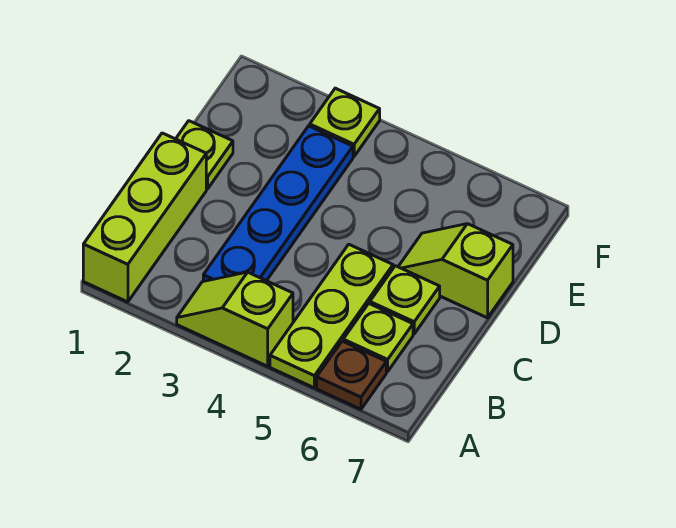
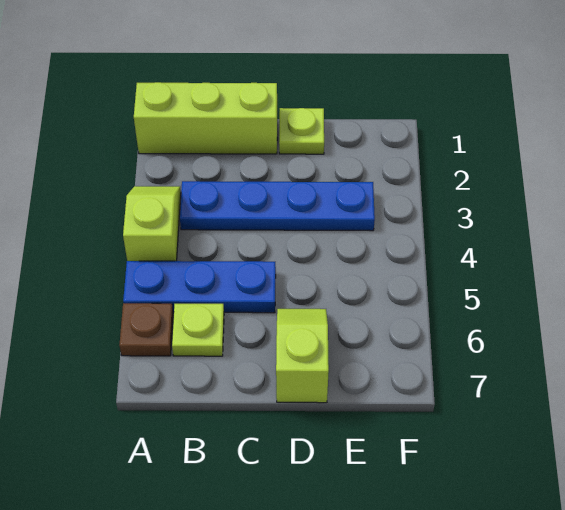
lime 1x3 plate [270,244,393,388] -> blue 1x3 plate [123,261,276,313]
lime 1x1 plate [370,266,440,334] -> none
lime 1x1 plate [310,88,380,156] -> none

